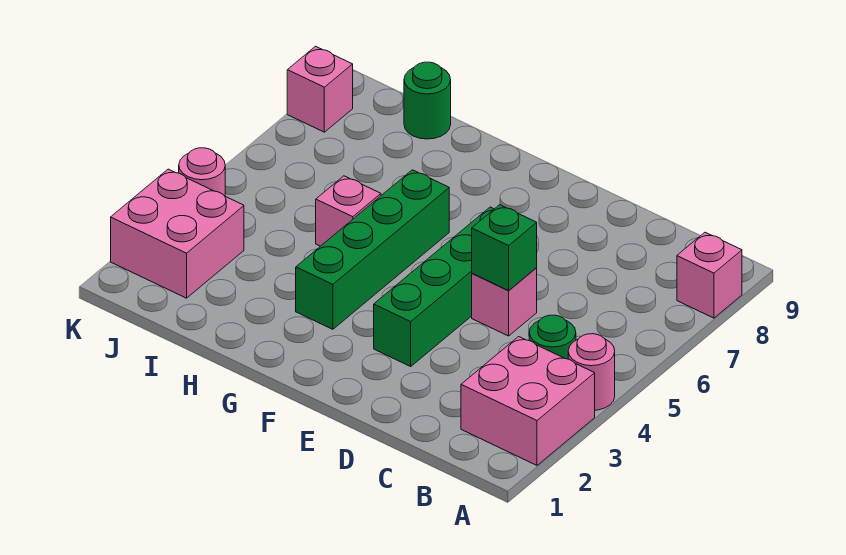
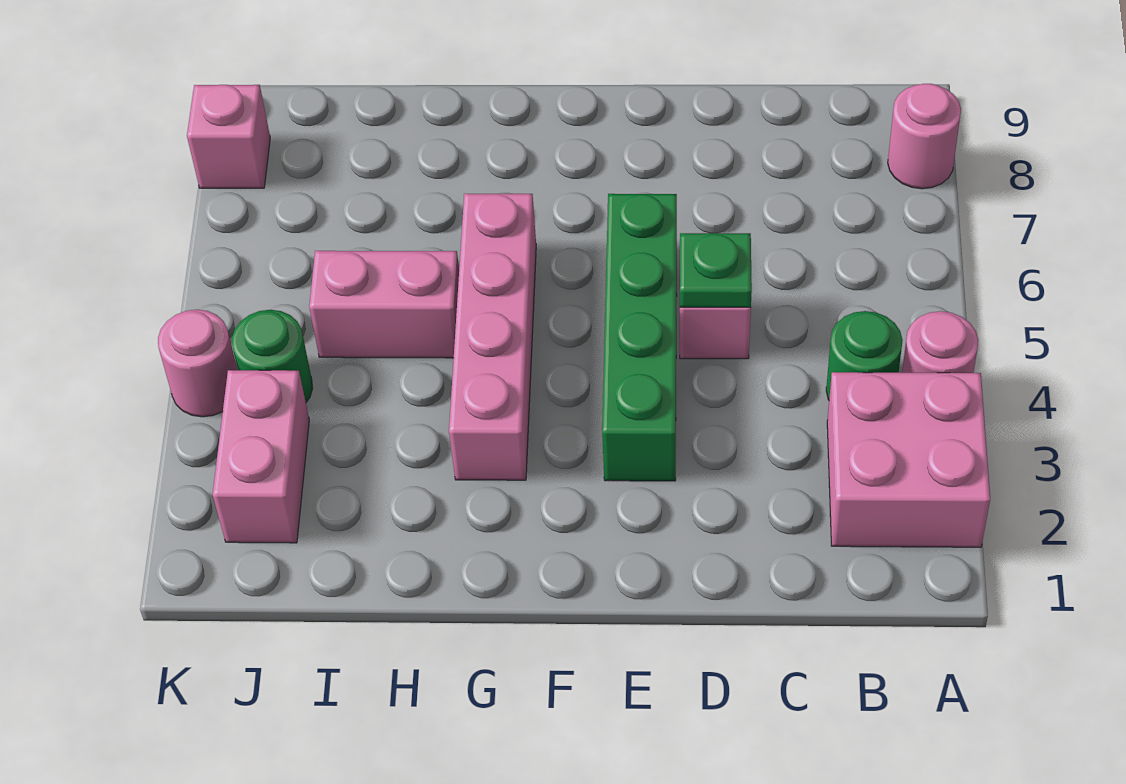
pink 1x1 brick [677,232,742,318] -> pink 1x1 round brick [888,84,961,189]
green 1x1 brick [472,205,537,290] -> green 1x1 plate [680,233,752,307]
green 1x4 brick [296,170,449,329] -> pink 1x4 brick [449,194,536,480]
pink 1x1 brick [316,176,381,246] -> pink 1x2 brick [309,251,459,358]
green 1x1 round brick [404,62,451,139] -> green 1x1 round brick moved to [232,310,313,402]
pink 2x2 brick [111,169,244,298] -> pink 1x2 brick [213,370,309,543]

